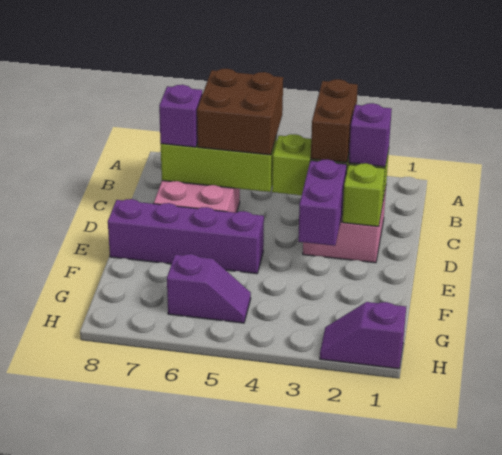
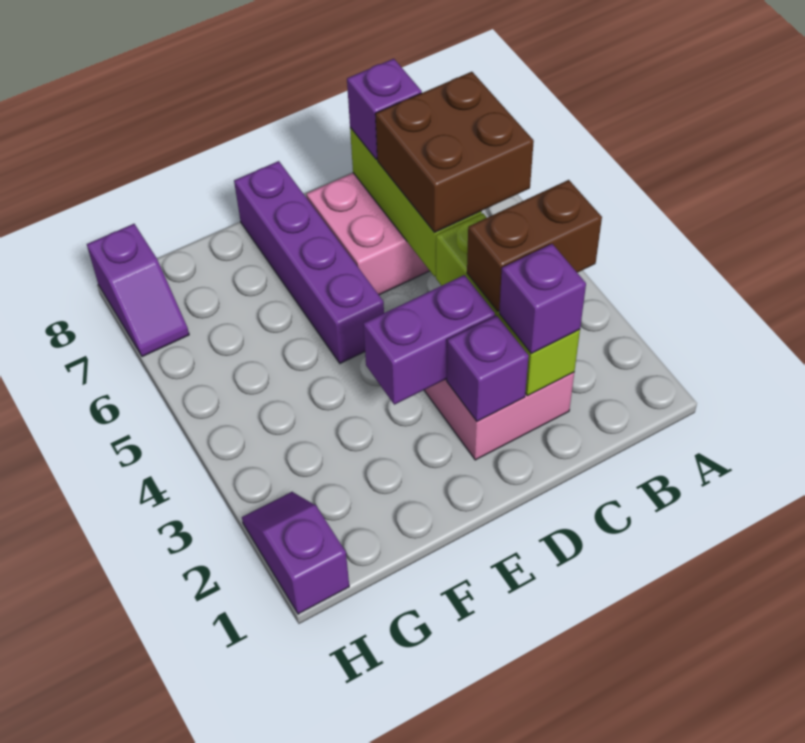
lime 1x1 brick [342,163,385,227] -> purple 1x1 brick [447,315,529,422]
purple 1x2 slope [167,254,251,323] -> purple 1x2 slope moved to [87,224,189,357]

